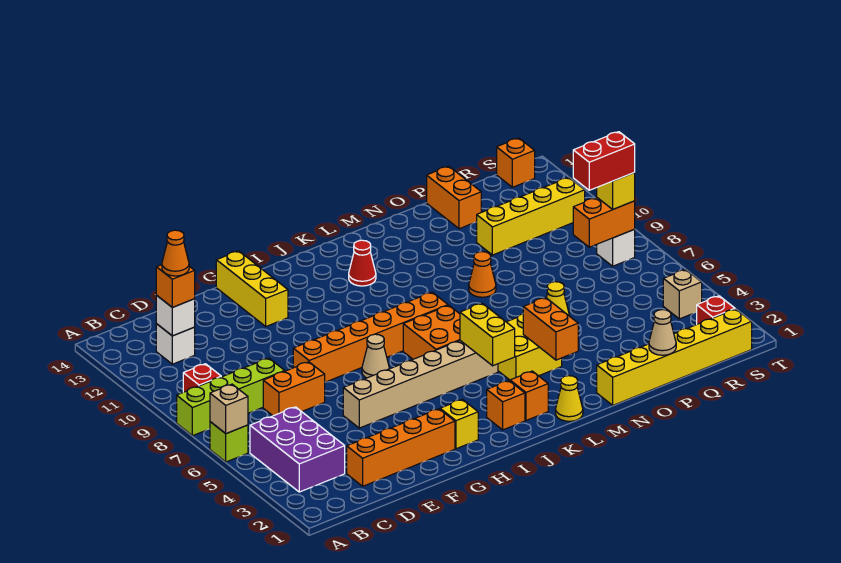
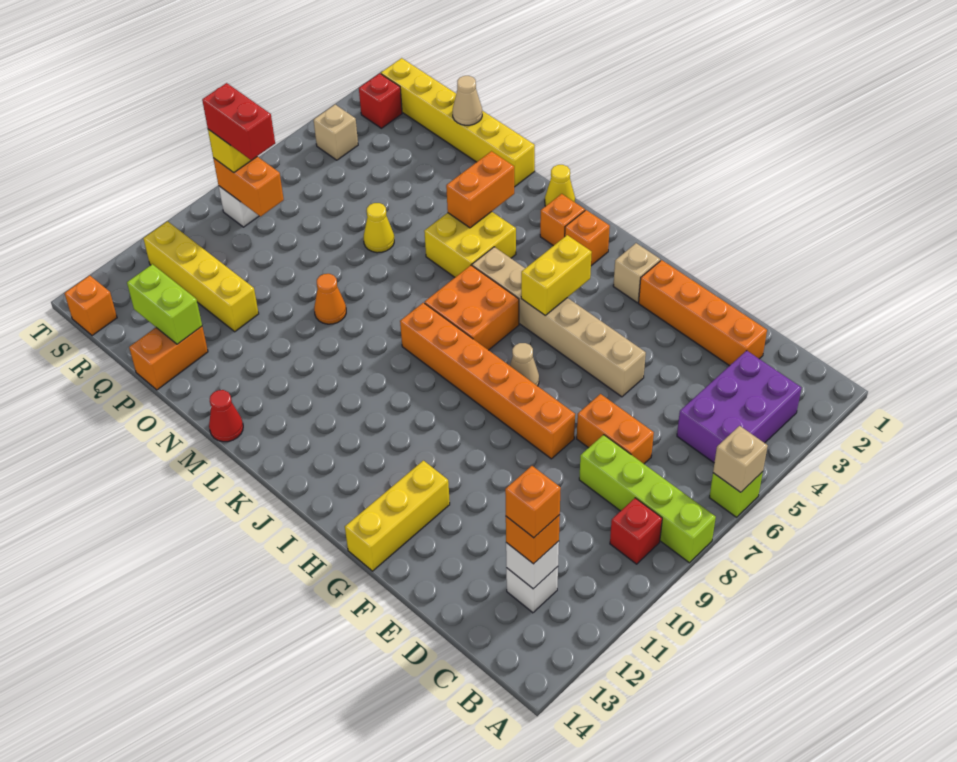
orange 1x1 cone [162,230,189,276] -> orange 1x1 brick [505,466,561,538]
yellow 1x1 brick [440,399,478,449] -> tan 1x1 brick [613,243,660,303]
yellow 1x2 brick [460,303,515,366] -> yellow 1x2 brick moved to [521,235,592,316]
red 1x1 cone [349,240,376,286] -> red 1x1 cone moved to [209,390,243,442]
none -> lime 1x2 brick [127,264,202,344]

